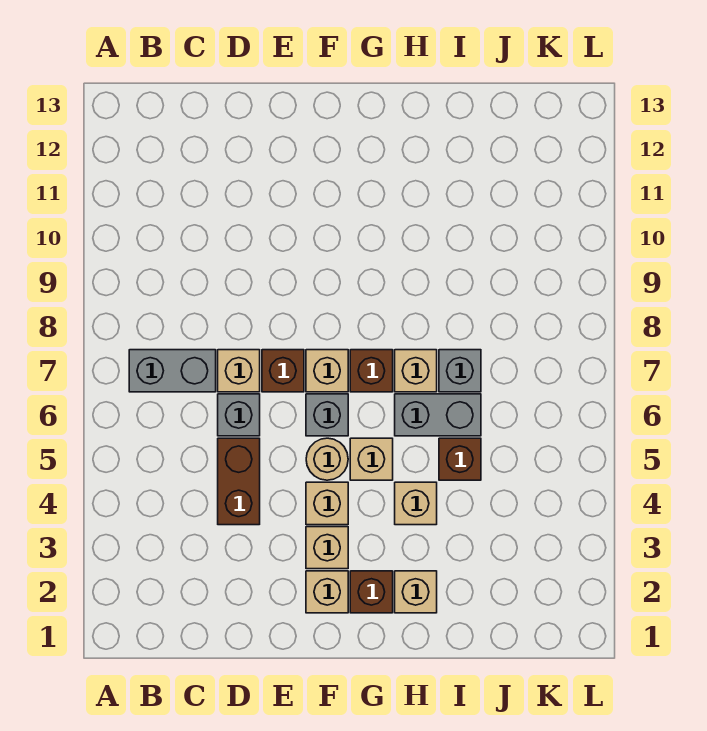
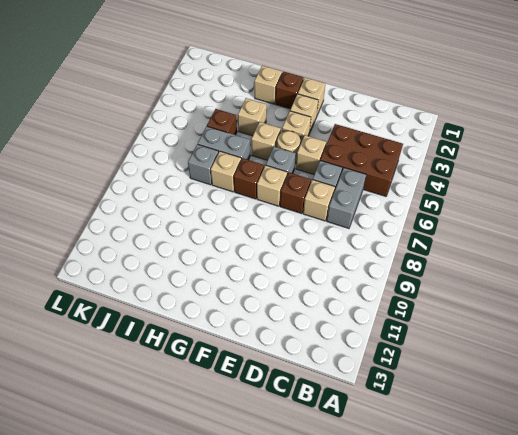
grey 1x2 brick [129,350,216,392] -> grey 1x2 brick turned to [327,168,366,228]
brown 1x2 brick [218,438,260,525] -> brown 2x3 brick [320,124,403,196]
none -> tan 1x1 brick [296,135,326,174]

